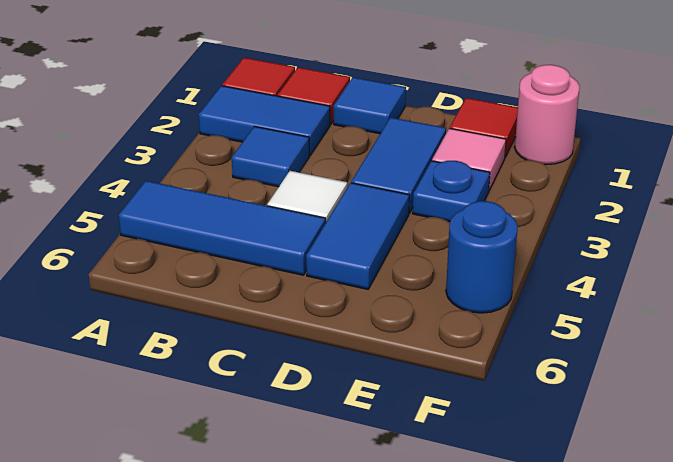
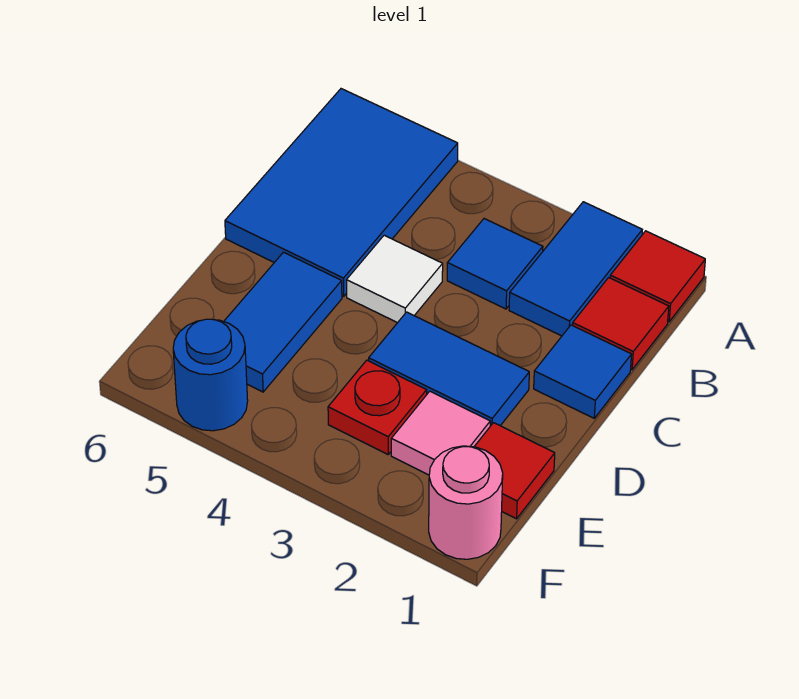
blue 1x3 tile [119,181,326,275] -> blue 2x3 tile [225,89,458,296]
blue 1x2 tile [306,183,409,289] -> blue 1x2 tile turned to [224,252,342,392]
blue 1x1 plate [413,161,490,222] -> red 1x1 plate [328,360,427,454]

